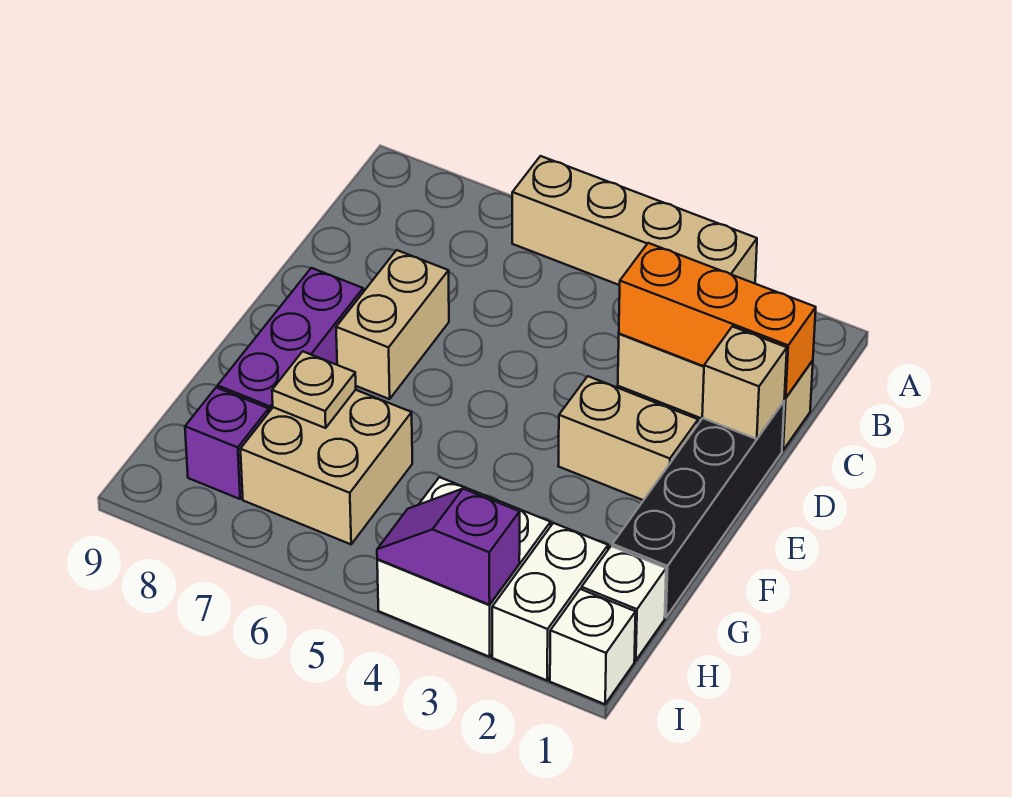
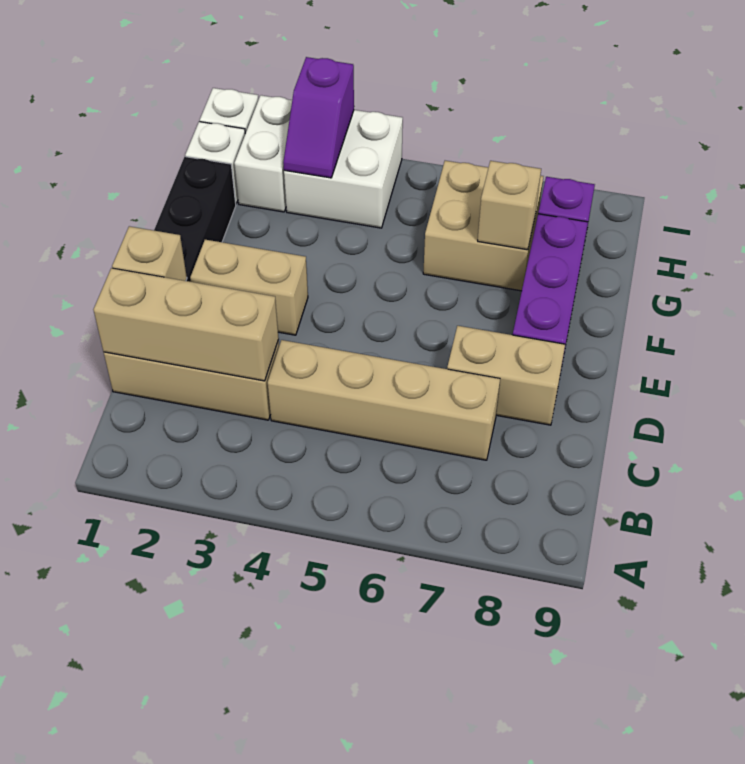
tan 1x4 brick [512,156,757,285] -> tan 1x4 brick moved to [268,340,500,460]
orange 1x3 brick [619,243,816,398] -> tan 1x3 brick [94,268,279,381]
tan 1x2 brick [336,250,449,399] -> tan 1x2 brick turned to [447,326,565,425]
tan 1x1 plate [272,351,356,428] -> tan 1x1 brick [478,161,541,250]
purple 1x2 slope [377,489,520,605] -> purple 1x2 slope turned to [283,57,354,178]

